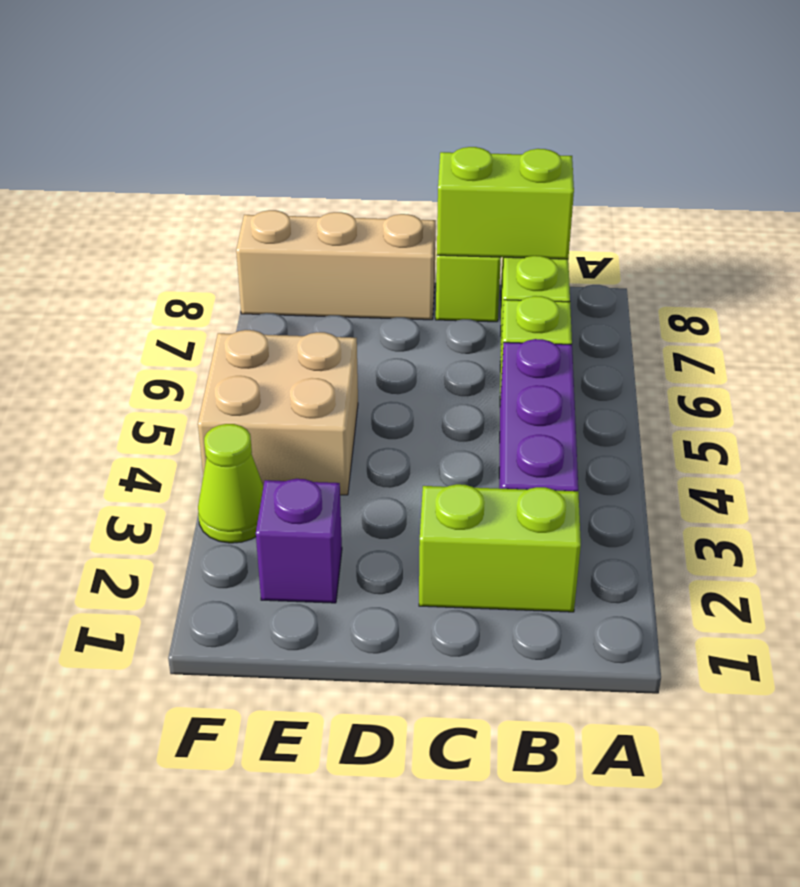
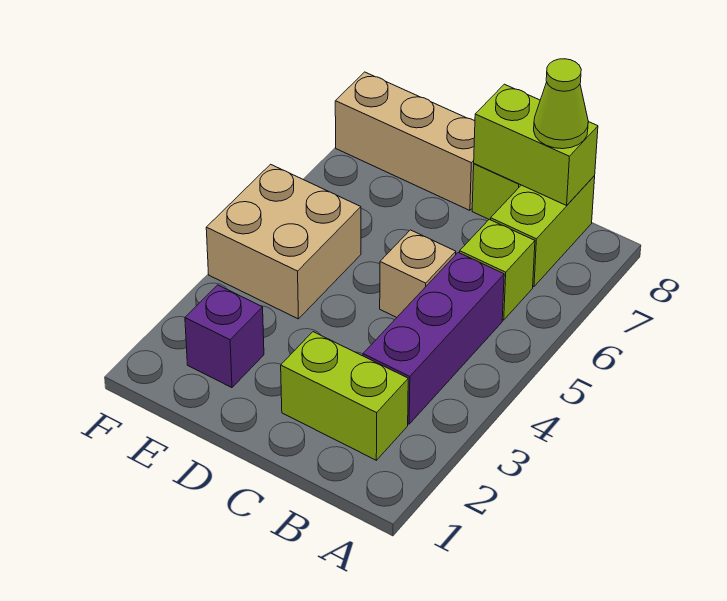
none -> tan 1x1 brick [380,230,456,317]
lime 1x1 cone [198,424,263,543] -> lime 1x1 cone moved to [534,59,588,149]

